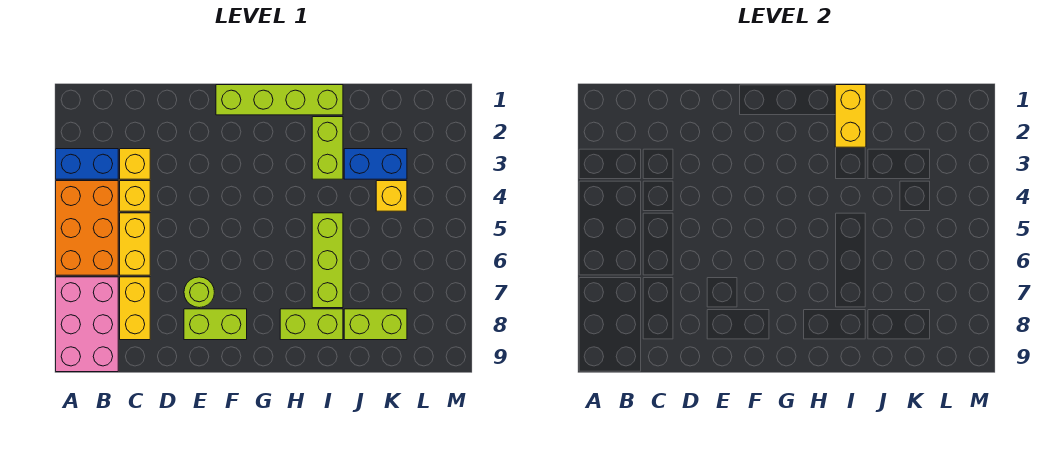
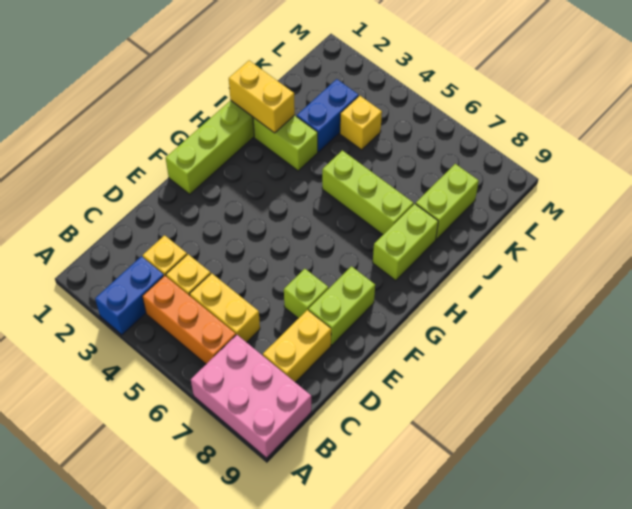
orange 2x3 brick [56,181,118,275] -> orange 1x3 brick [142,275,236,364]
yellow 1x2 brick [120,277,150,340] -> yellow 1x2 brick turned to [263,310,331,382]
lime 1x1 round brick [184,277,214,308] -> lime 1x1 brick [284,269,328,318]

